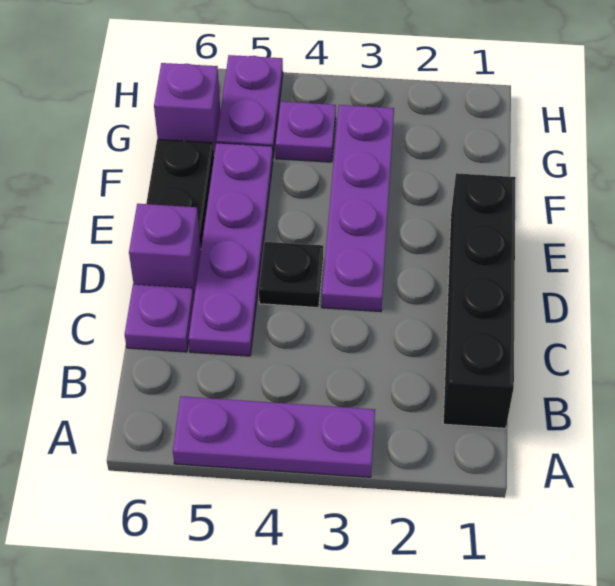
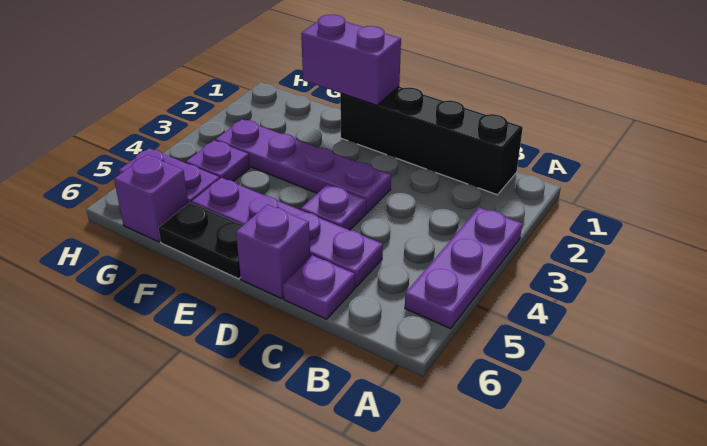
black 1x1 plate [259,242,323,308] -> purple 1x1 plate [301,184,366,230]
none -> purple 1x2 brick [301,14,401,105]

